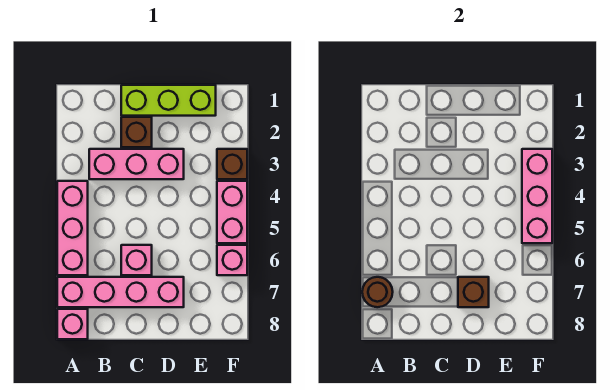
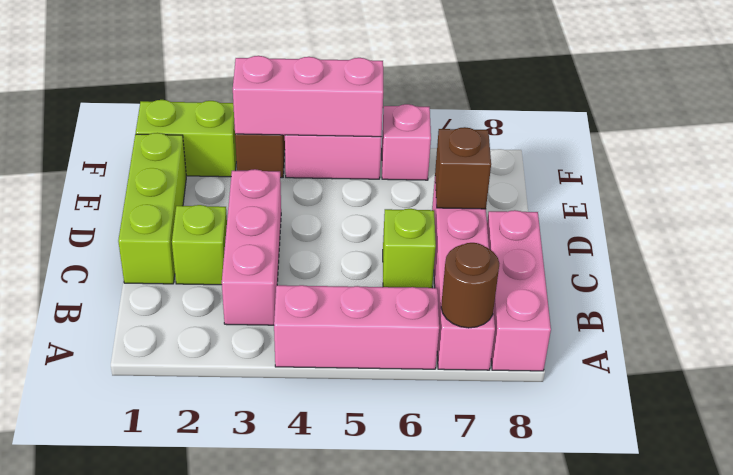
pink 1x1 brick [57,309,88,339] -> pink 1x3 brick [487,210,551,371]
brown 1x1 brick [121,117,152,147] -> lime 1x1 brick [172,205,227,285]
pink 1x1 brick [121,245,152,275] -> lime 1x1 brick [383,209,436,288]
none -> lime 1x2 brick [136,100,236,177]

